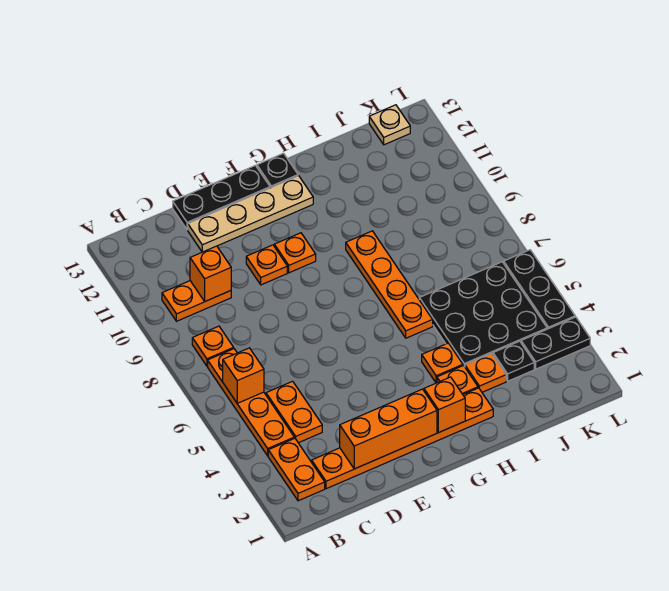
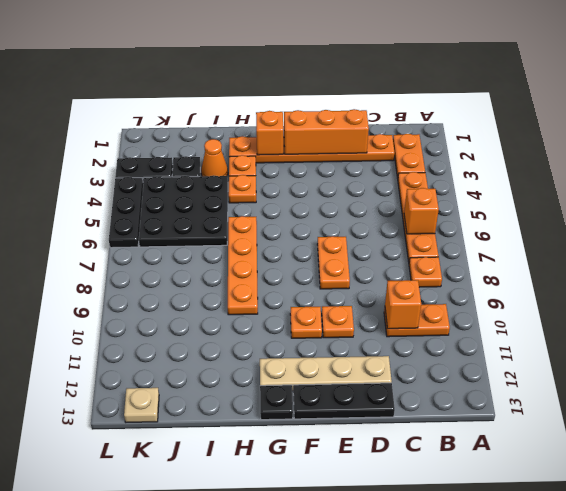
orange 1x2 plate [266,381,322,443] -> orange 1x2 plate moved to [317,236,350,289]
orange 1x1 plate [465,353,506,392] -> orange 1x1 cone [201,139,228,176]

